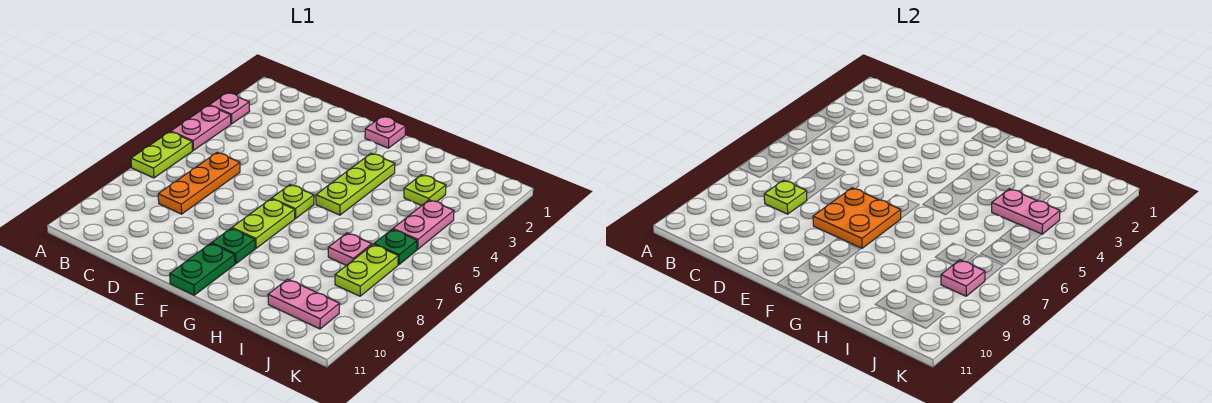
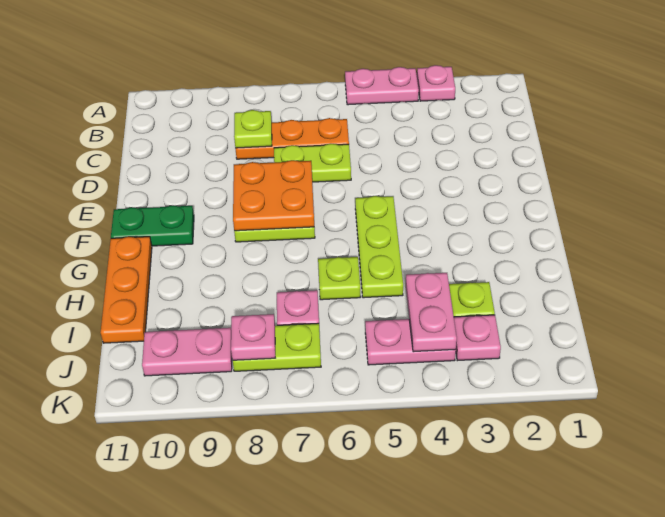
lime 1x2 plate [131,132,193,178] -> lime 1x2 plate moved to [274,144,351,182]
pink 1x1 plate [365,116,406,148] -> pink 1x1 plate moved to [454,315,501,361]
lime 1x1 plate [272,185,314,219] -> lime 1x1 plate moved to [318,257,360,300]
green 1x1 plate [212,228,255,264] -> none
lime 1x3 plate [316,153,395,215] -> lime 1x3 plate turned to [355,196,403,298]
none -> orange 1x3 plate [101,237,152,343]
pink 1x2 plate [268,279,340,329] -> pink 1x2 plate turned to [142,328,232,376]
green 1x1 plate [374,229,417,265] -> none

